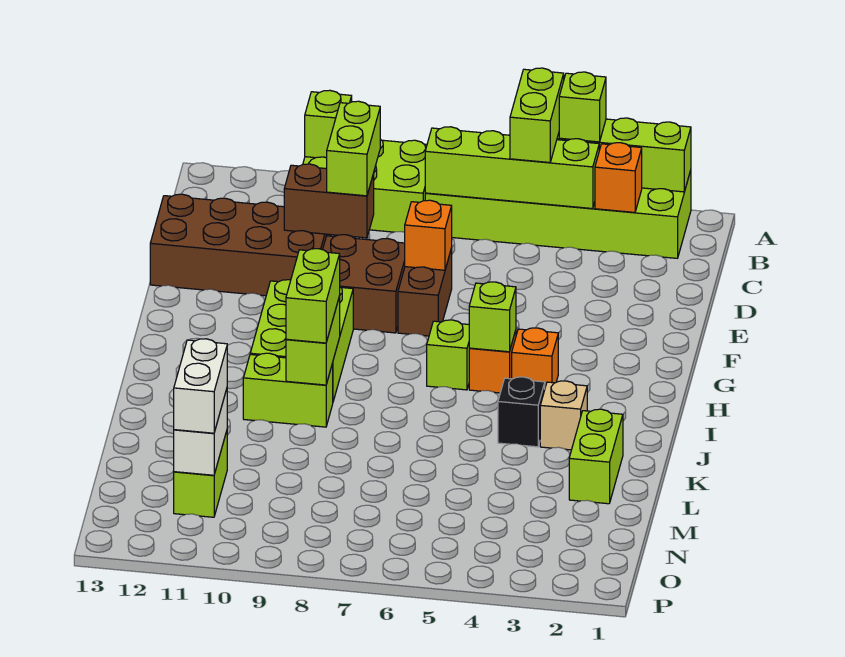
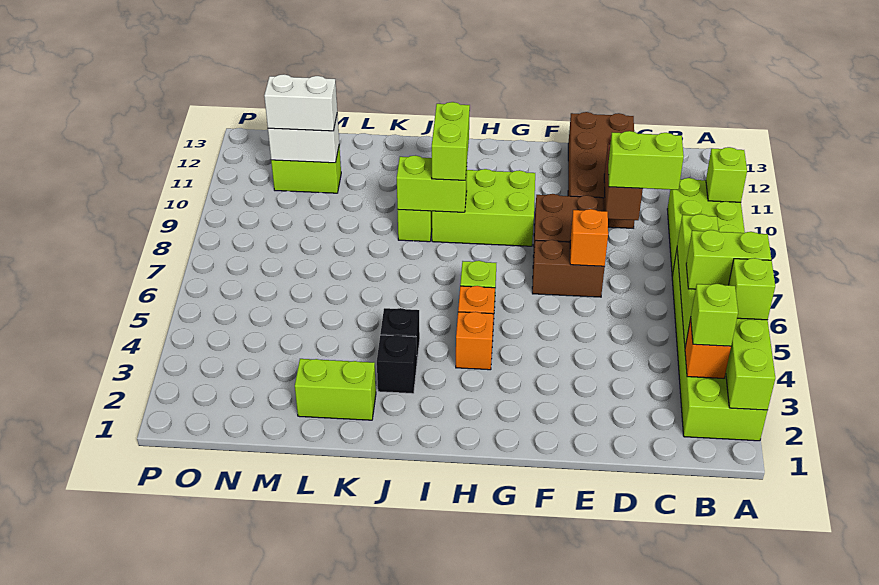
lime 1x1 brick [469,282,516,352] -> lime 1x1 brick moved to [691,284,738,346]
lime 1x2 brick [286,249,340,343] -> lime 1x2 brick turned to [432,102,470,180]
tan 1x1 brick [540,381,587,450] -> black 1x1 brick [377,335,417,394]

